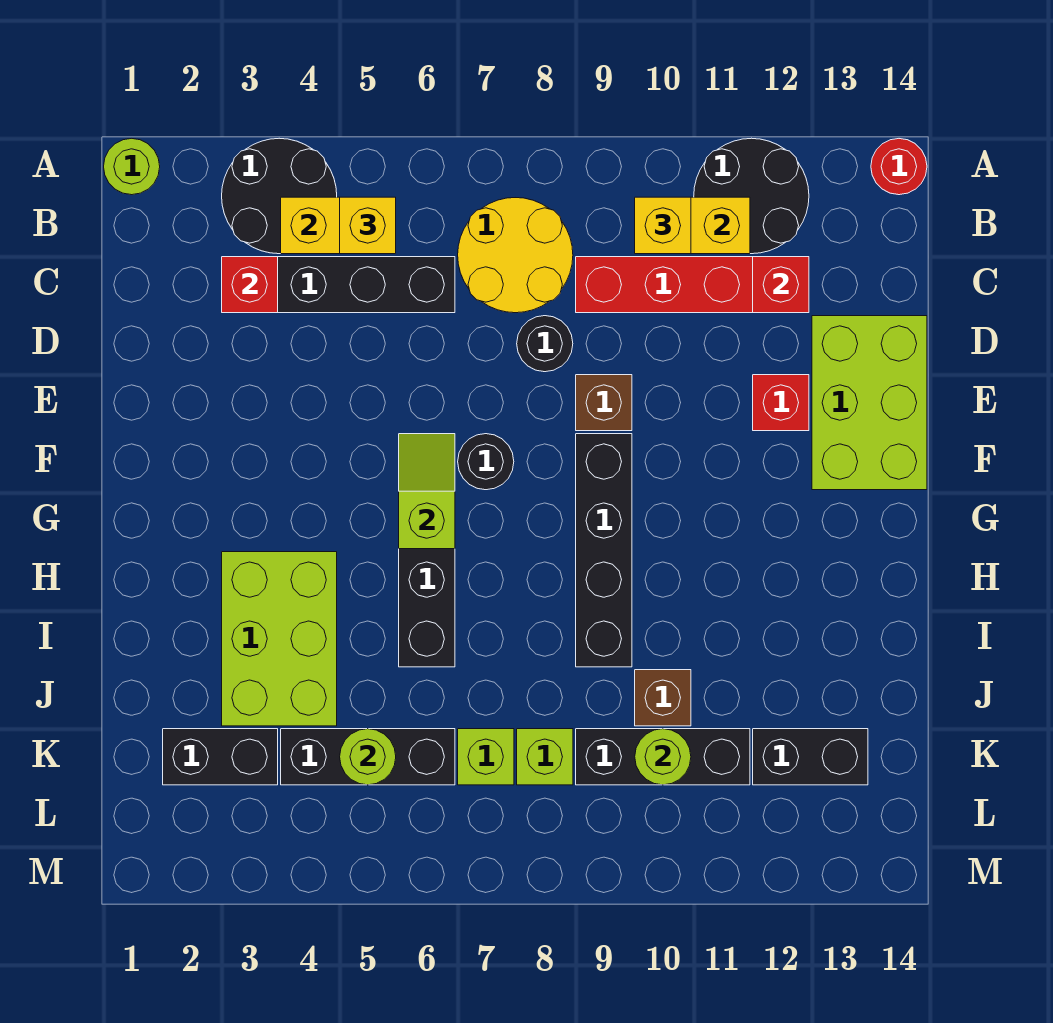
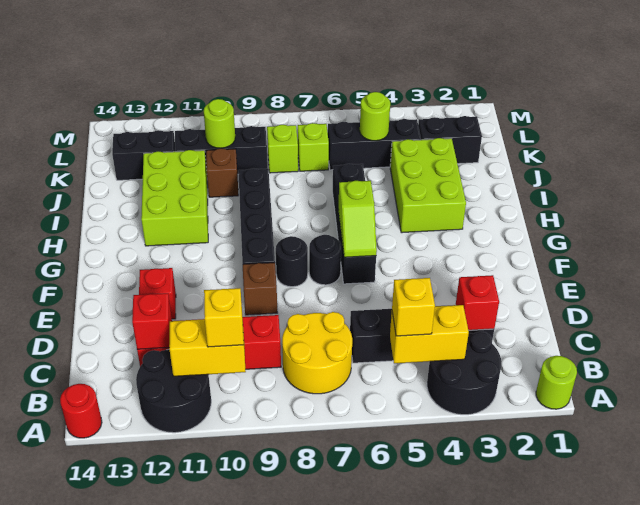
black 1x1 round brick [517,316,573,372] -> black 1x1 round brick moved to [276,236,308,287]
lime 2x3 brick [812,316,927,490] -> lime 2x3 brick moved to [141,150,208,246]

